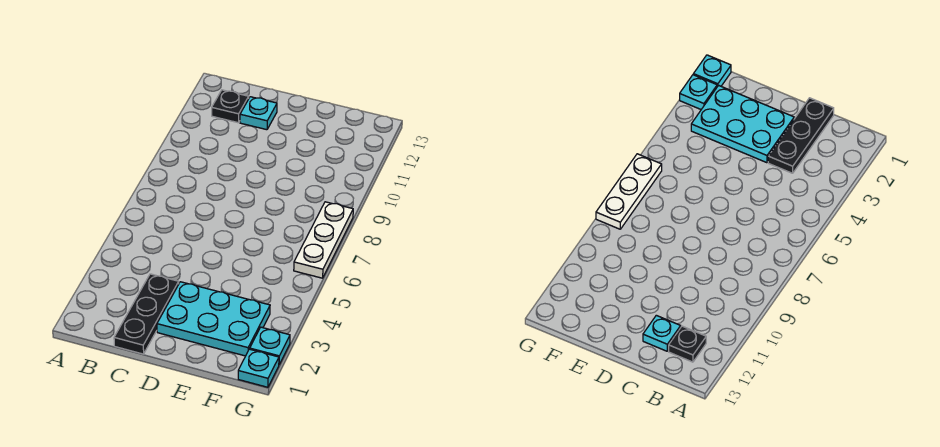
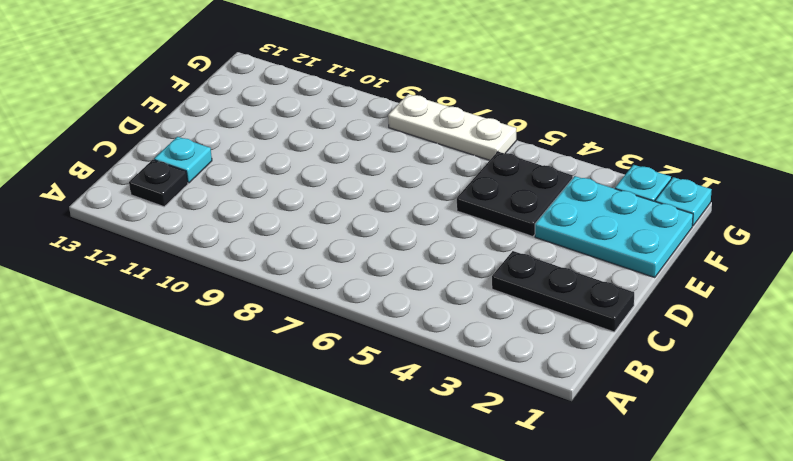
cyan 2x3 plate [157,282,270,356] -> cyan 2x3 plate turned to [535,176,693,278]
none -> black 2x2 plate [457,152,573,237]

